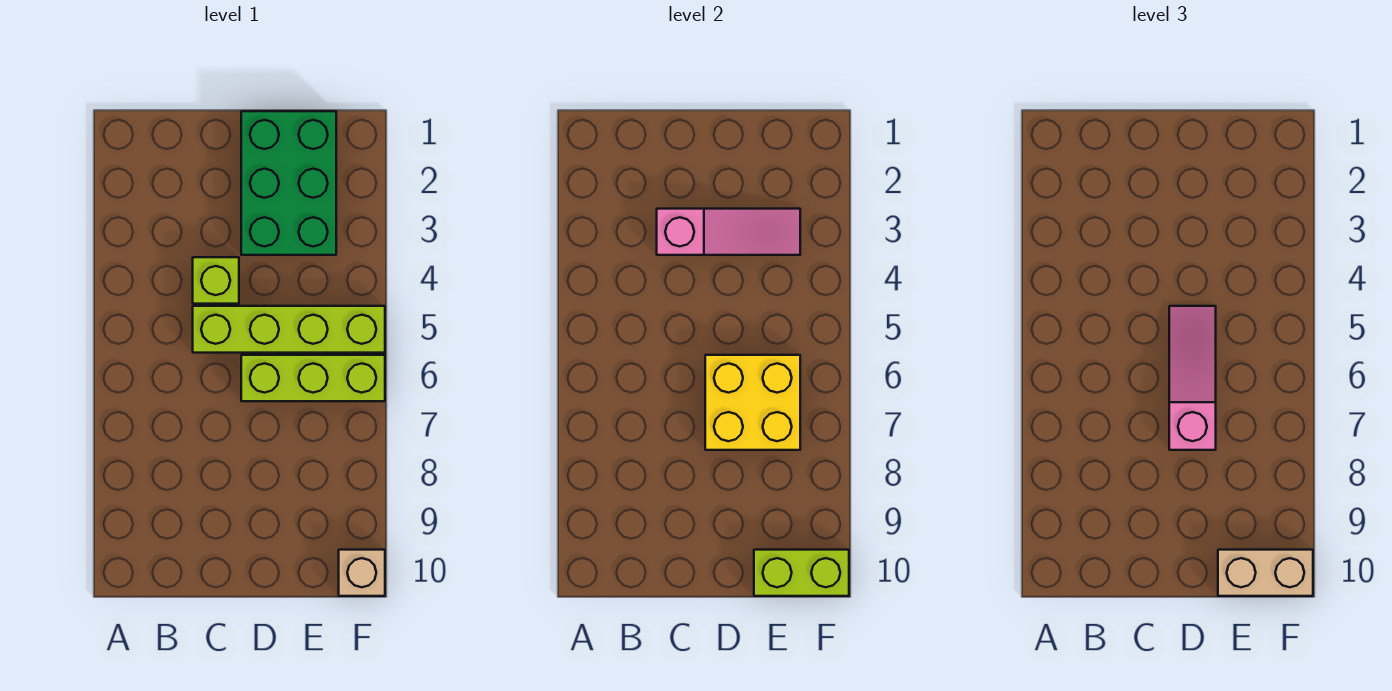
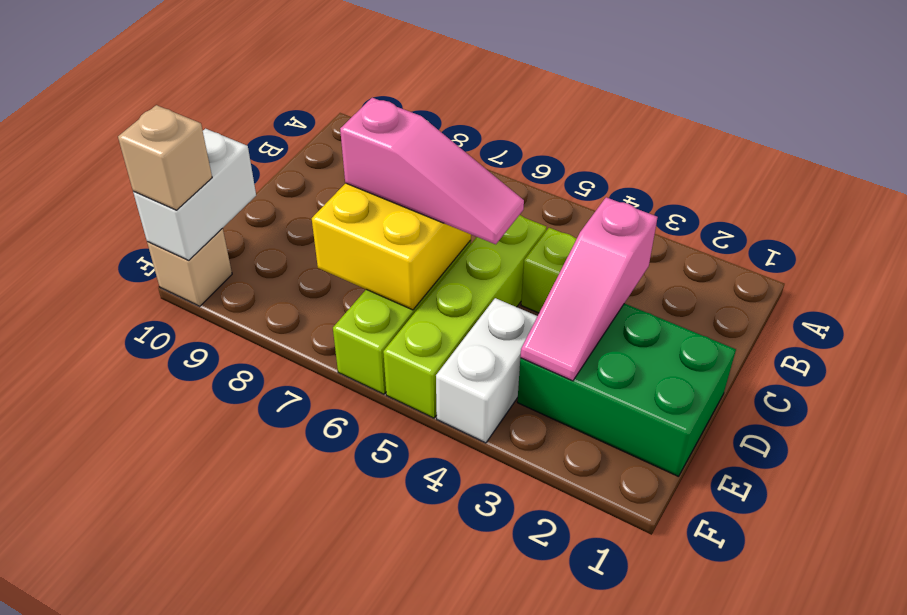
none -> white 1x2 brick [436,298,537,443]
lime 1x2 brick [754,550,849,596] -> white 1x2 brick [133,129,256,260]
tan 1x2 brick [1218,550,1313,596] -> tan 1x1 brick [118,105,212,210]

